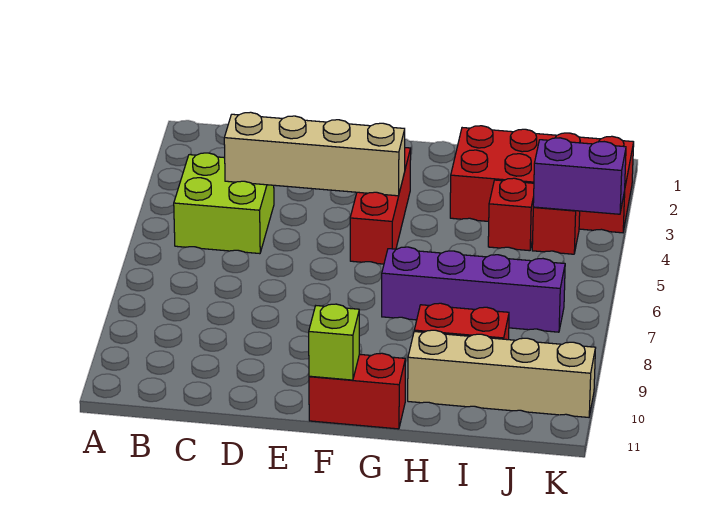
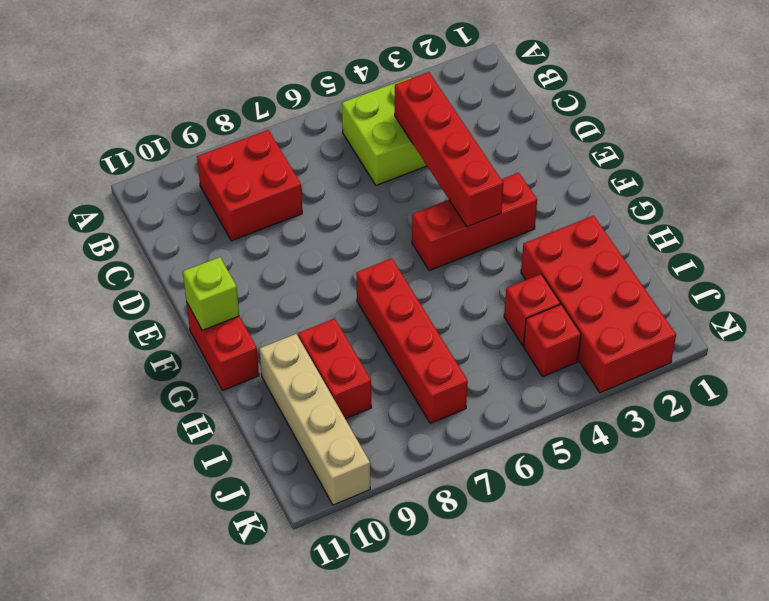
none -> red 2x2 brick [197,130,302,241]
tan 1x4 brick [224,112,405,196] -> red 1x4 brick [395,72,503,227]
purple 1x4 brick [382,247,565,332] -> red 1x4 brick [356,258,468,423]
purple 1x2 brick [533,138,626,214] -> none

